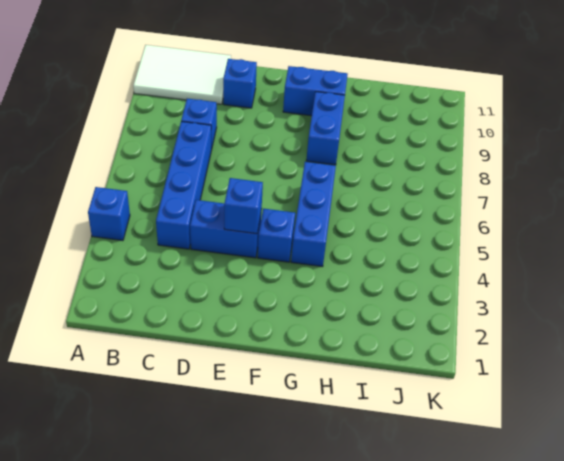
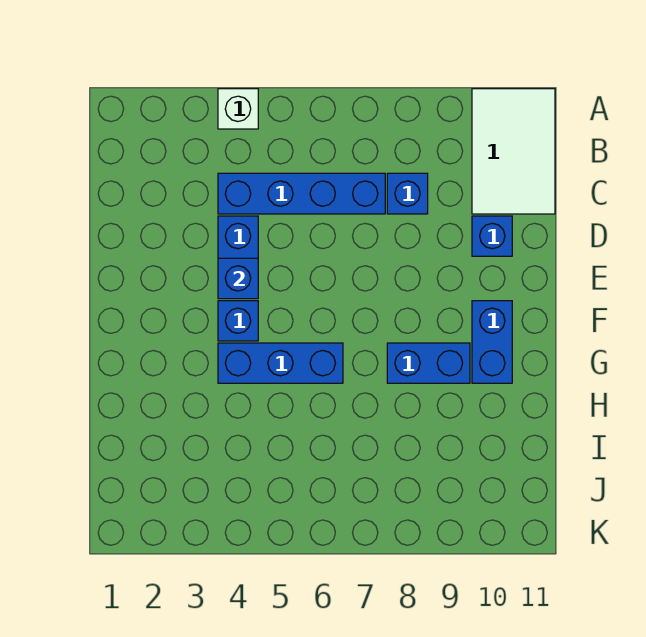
blue 1x1 brick [88,187,130,241] -> white 1x1 brick [218,89,258,129]

